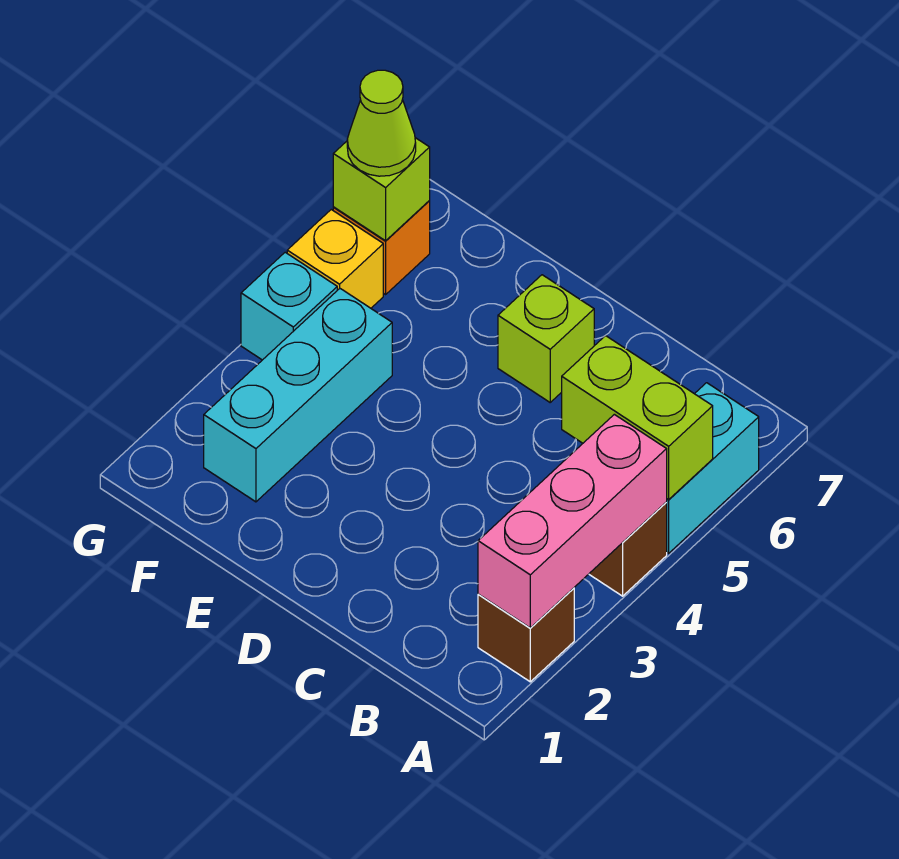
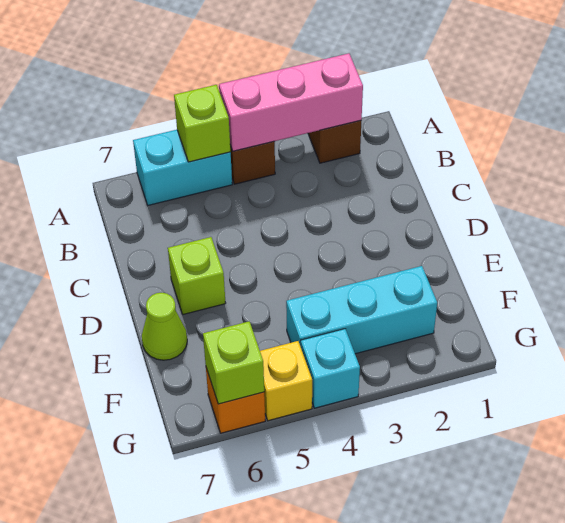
lime 1x2 brick [562,336,713,499] -> lime 1x1 brick [174,85,231,162]
lime 1x1 cone [347,70,416,176] -> lime 1x1 cone moved to [142,293,187,360]

